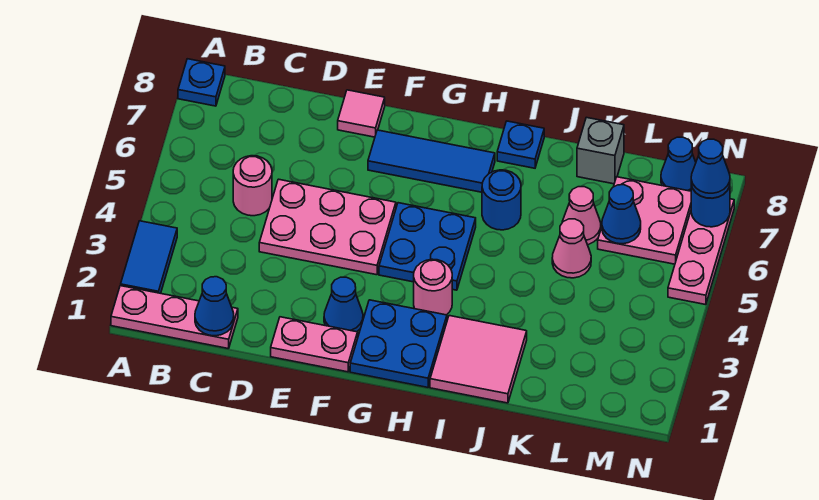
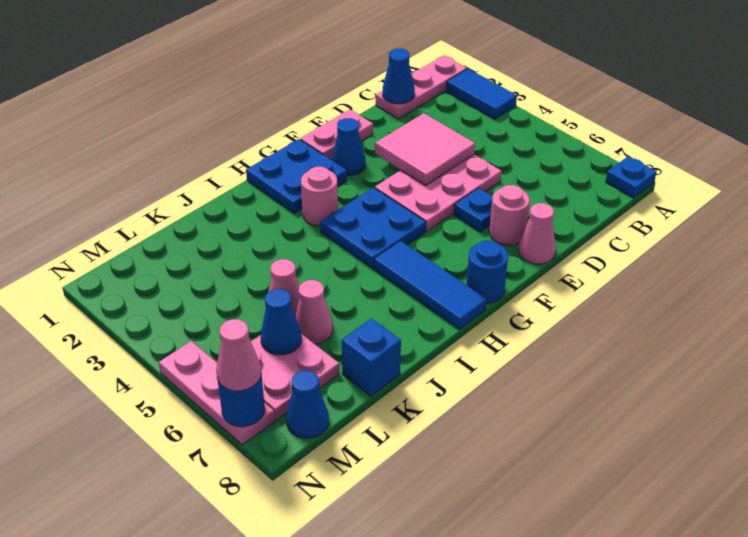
pink 1x1 round brick [233,156,272,216] -> pink 1x1 round brick moved to [489,185,530,245]
pink 1x1 tile [338,90,385,137] -> pink 1x1 cone [518,203,556,264]
blue 1x3 tile [368,130,495,192] -> blue 1x3 tile turned to [374,241,487,329]
pink 2x2 tile [430,316,527,403] -> pink 2x2 tile moved to [375,113,475,185]
blue 1x1 round brick [482,170,521,230] -> blue 1x1 round brick moved to [467,240,508,303]
blue 1x1 plate [497,121,544,168] -> blue 1x1 plate moved to [454,188,492,232]
grey 1x1 brick [577,117,624,184] -> blue 1x1 brick [341,318,401,396]
blue 1x1 cone [691,139,730,198] -> pink 1x1 cone [216,319,261,391]

